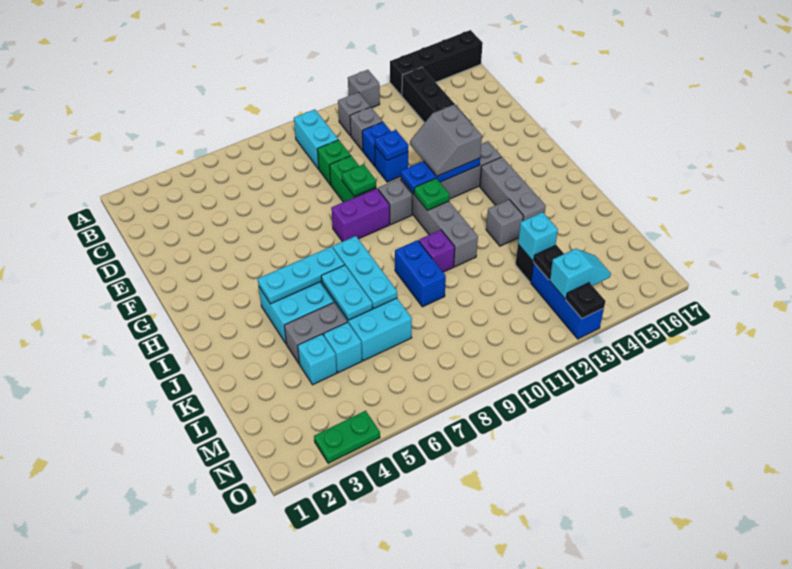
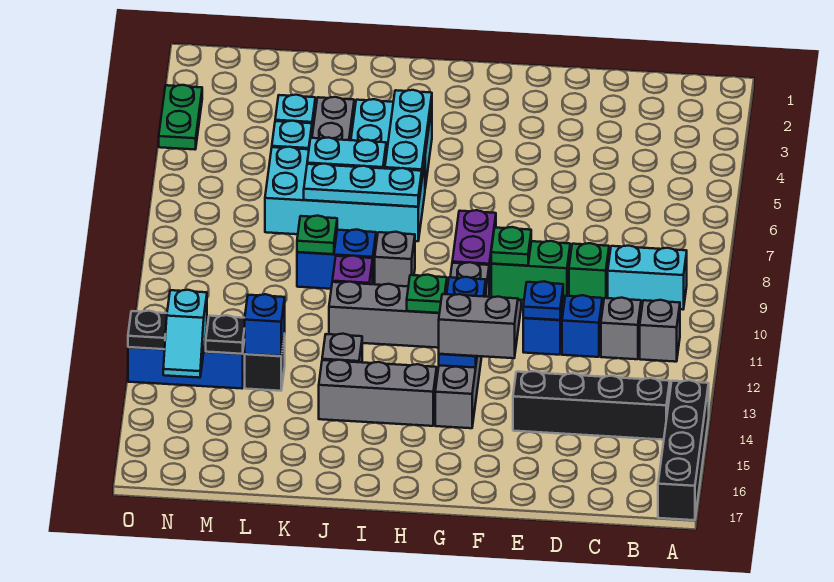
grey 1x1 brick [348,70,380,108] -> grey 1x1 brick moved to [375,232,415,286]
none -> green 1x1 plate [297,216,337,254]
cyan 1x1 brick [518,212,558,261] -> blue 1x1 brick [245,294,285,356]

